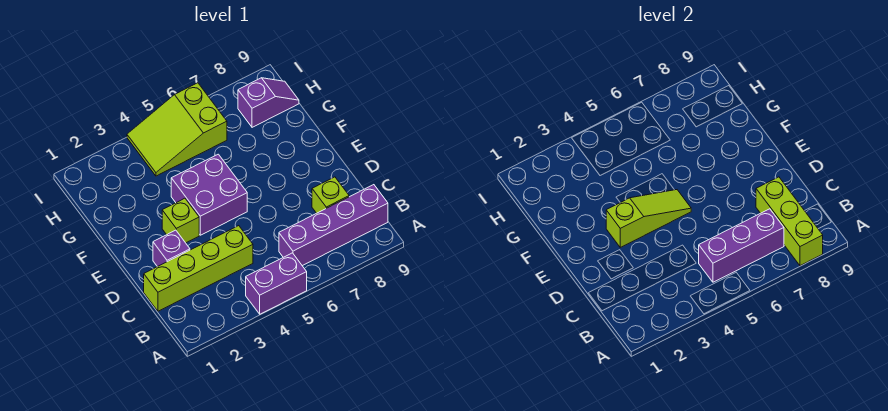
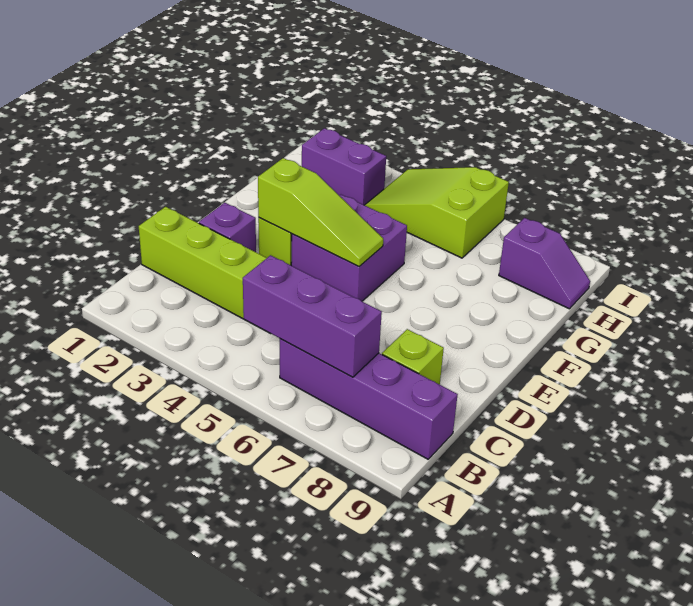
purple 1x2 brick [246,253,307,314] -> purple 1x2 brick moved to [302,128,386,205]
lime 1x3 brick [756,177,823,266] -> none

